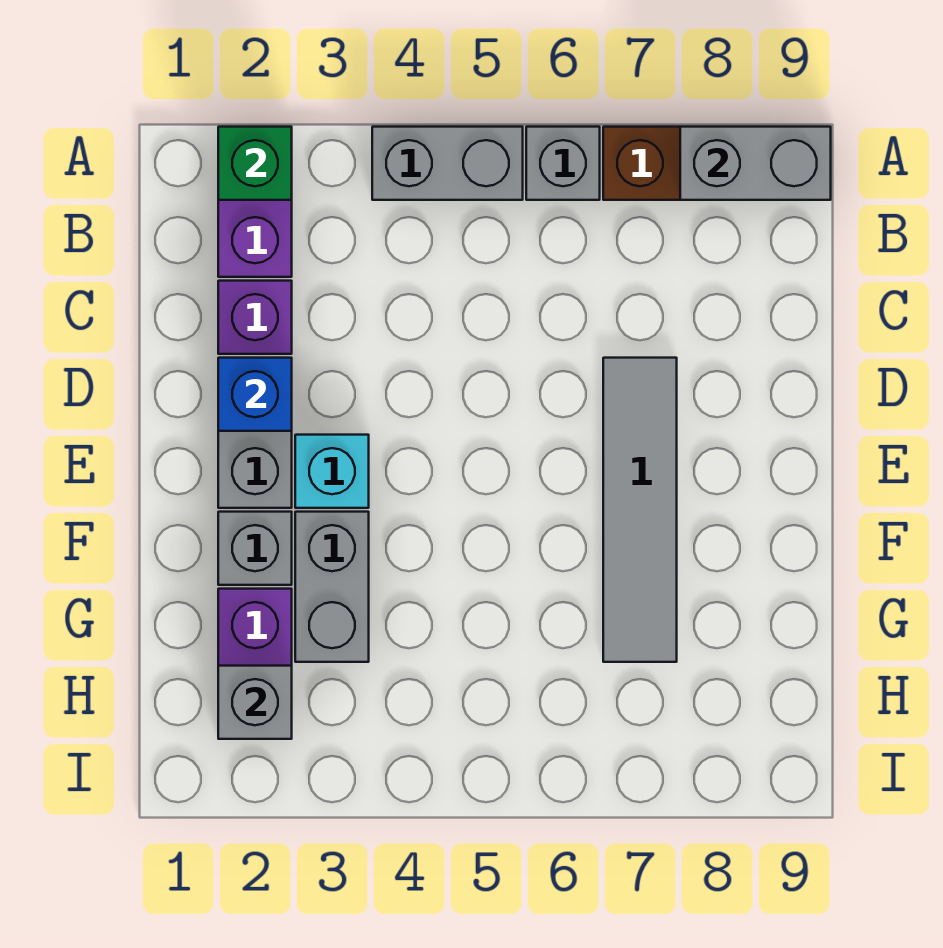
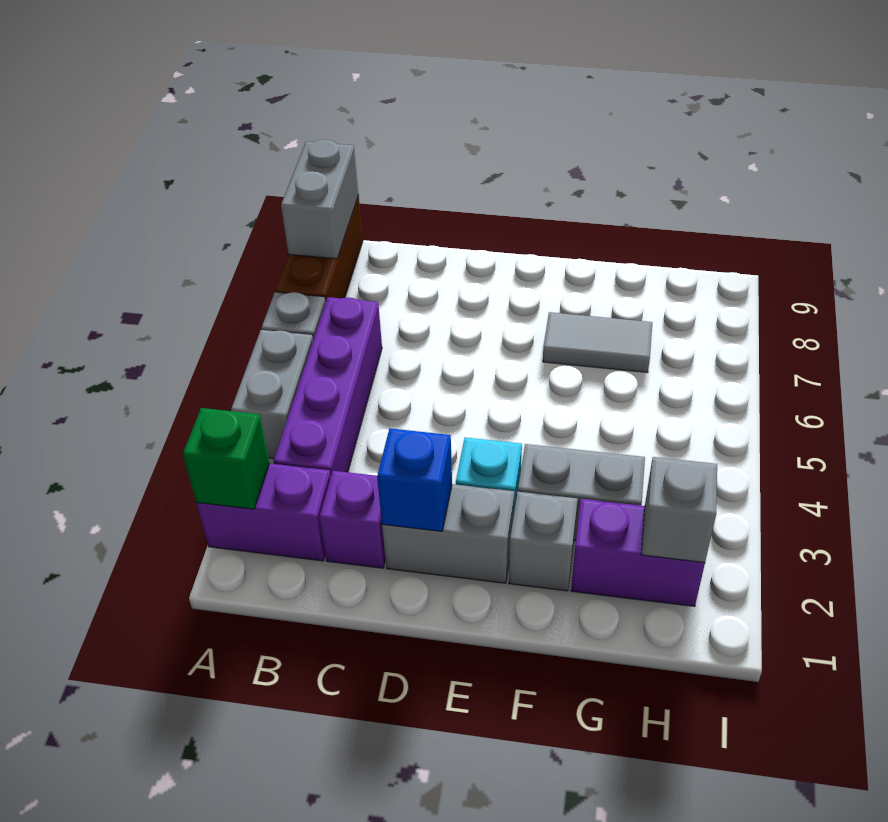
none -> purple 1x4 brick [273,297,382,475]
grey 1x4 tile [603,358,677,662] -> grey 1x2 tile [543,312,652,373]

